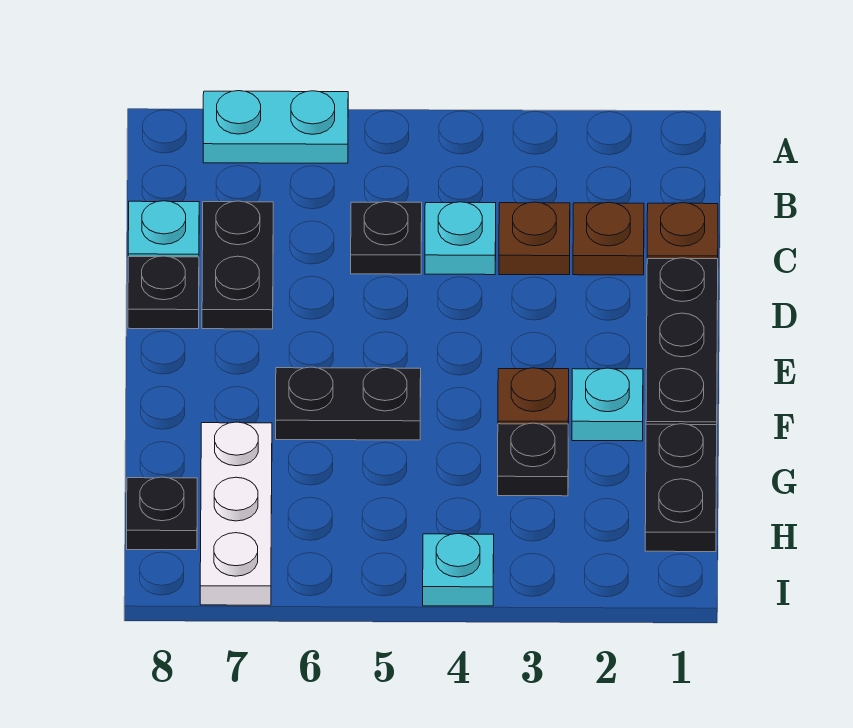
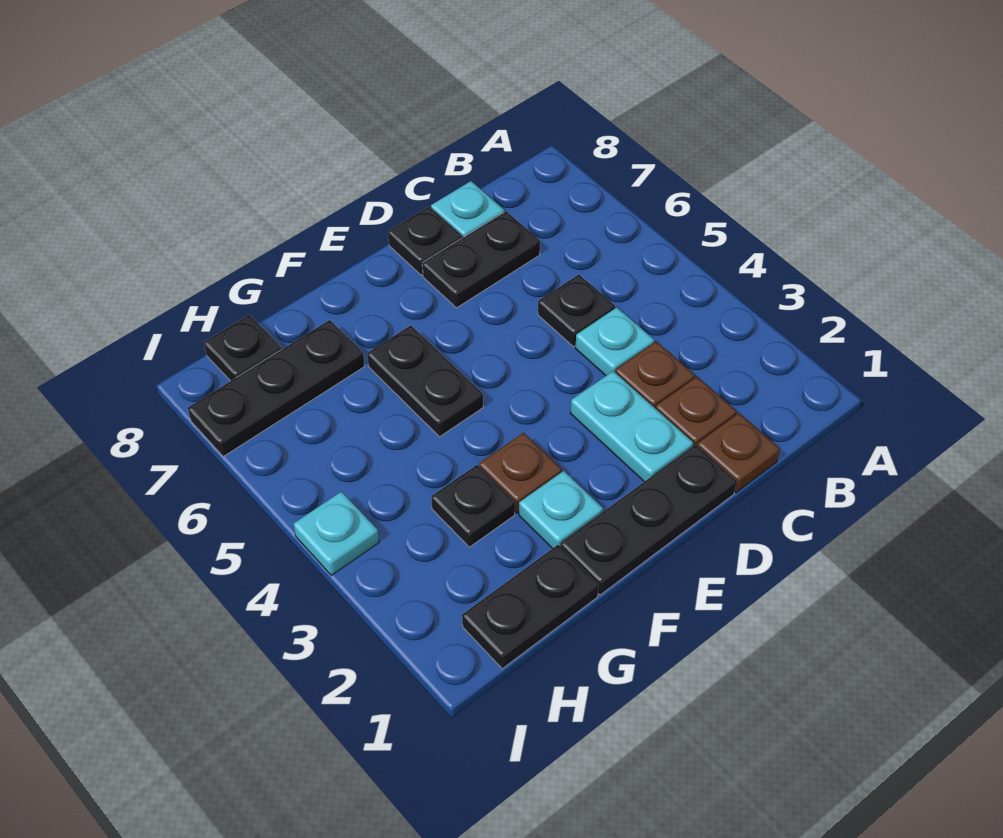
cyan 1x2 plate [203,91,348,163] -> cyan 1x2 plate moved to [571,371,693,482]
white 1x3 plate [200,422,272,605] -> black 1x3 plate [188,320,365,457]

